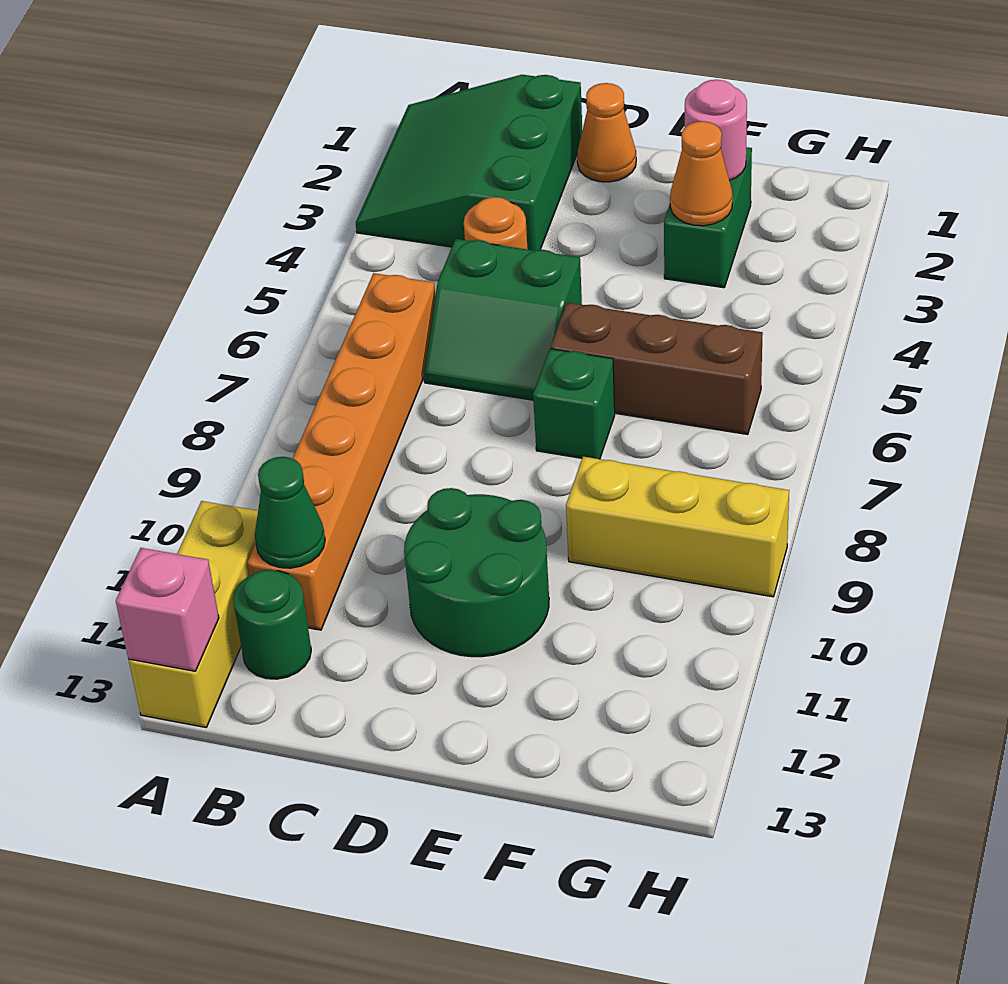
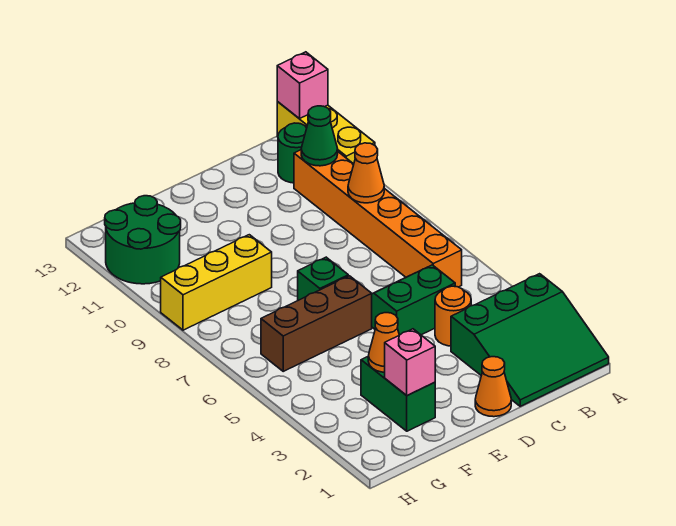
green 3x3 slope [356,75,582,251] -> green 3x3 slope turned to [451,274,609,406]
none -> orange 1x1 cone [348,143,384,203]
green 2x2 round brick [404,488,549,657] -> green 2x2 round brick moved to [105,196,181,284]
pink 1x1 round brick [685,80,747,181] -> pink 1x1 brick [385,329,435,395]

